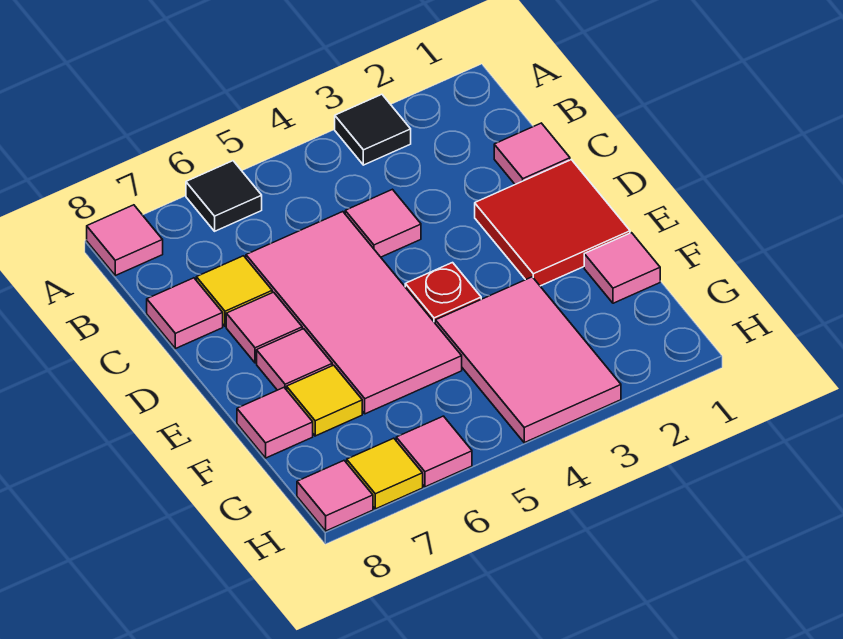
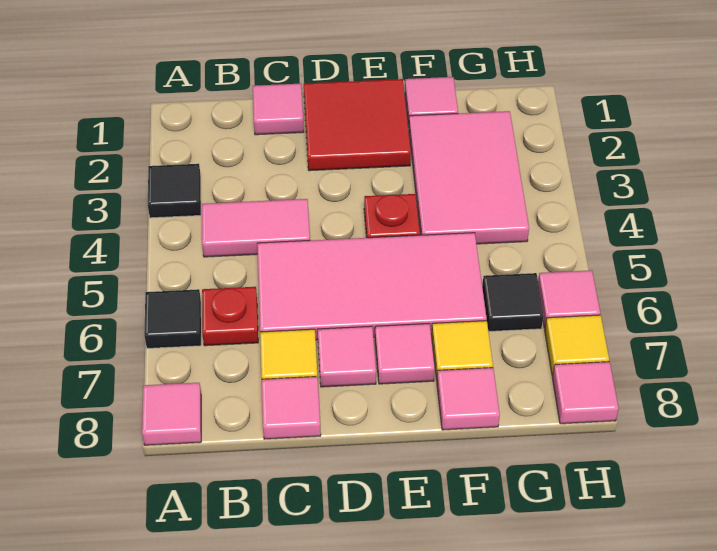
none -> red 1x1 plate [202,287,258,346]
pink 1x1 tile [345,189,421,257] -> pink 1x2 tile [202,199,310,257]
pink 2x3 tile [435,277,621,443] -> pink 2x3 tile turned to [409,111,529,244]
none -> black 1x1 tile [482,273,544,332]

